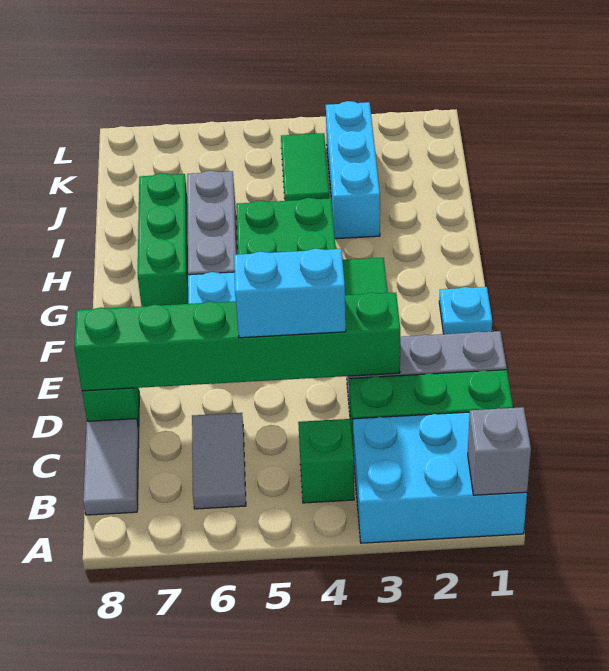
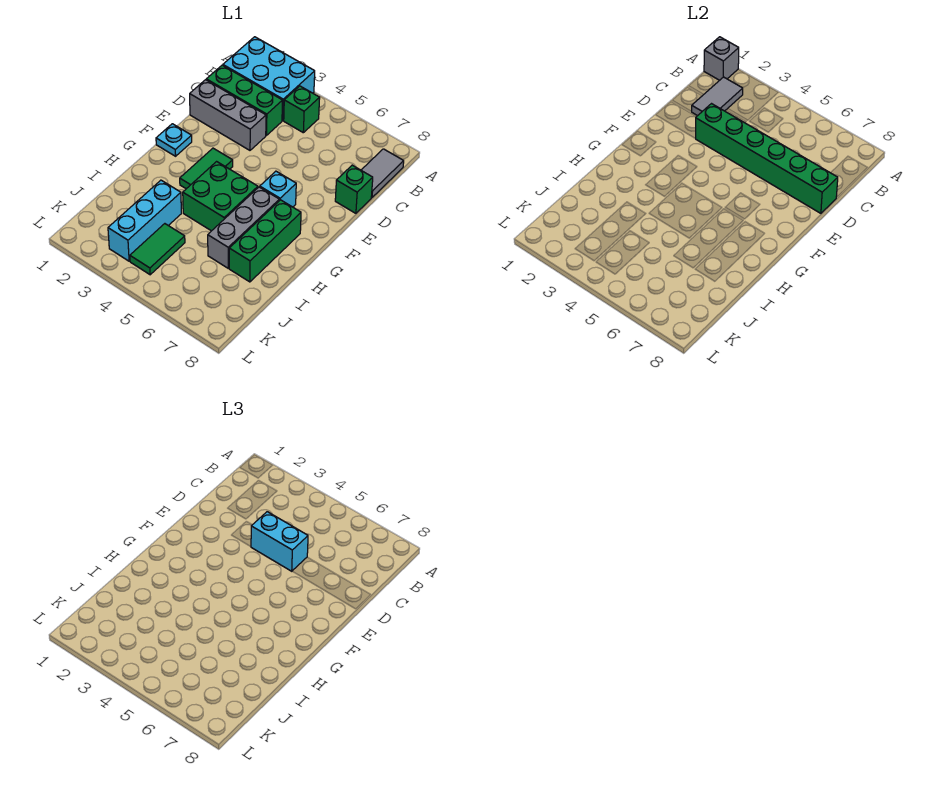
grey 1x2 tile [192,413,246,509] -> grey 1x2 tile moved to [692,77,743,116]

